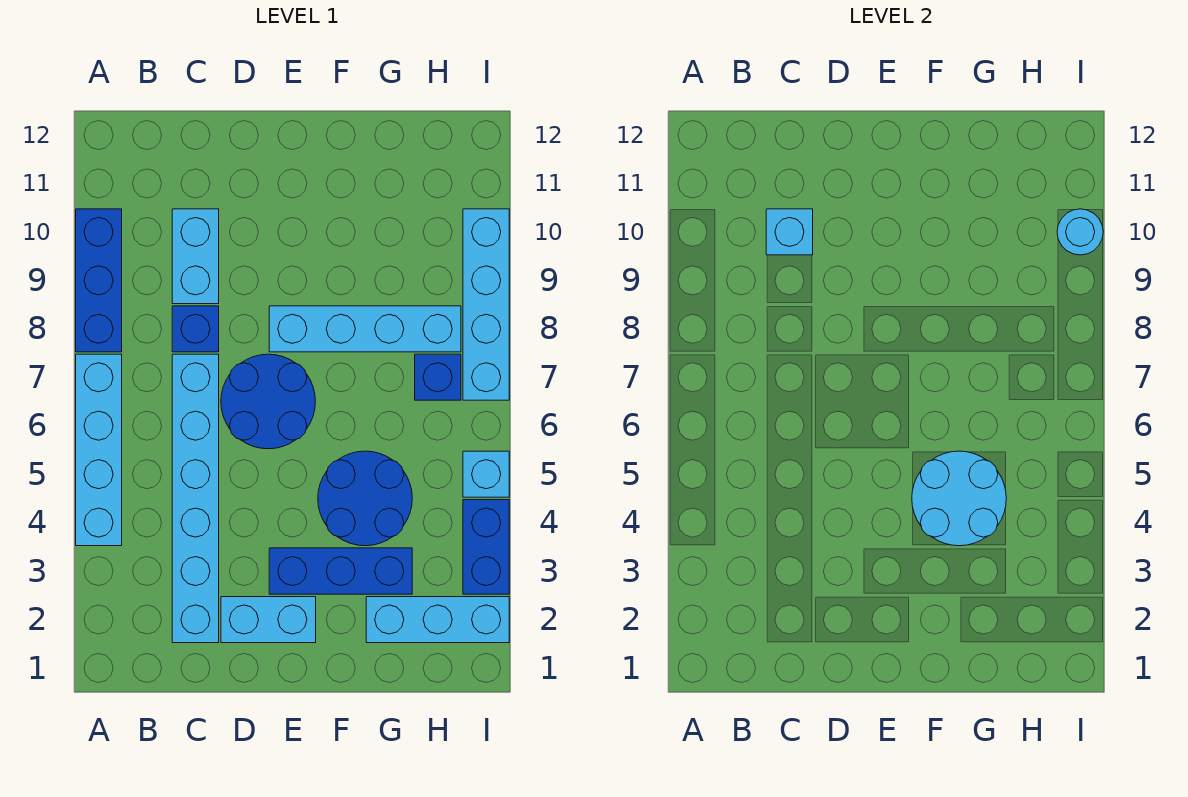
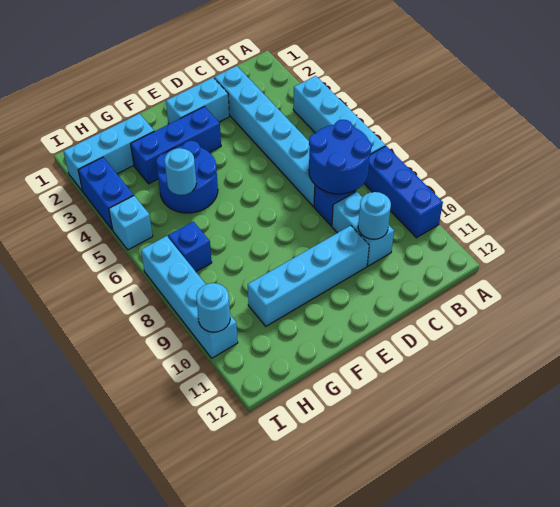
cyan 1x1 brick [766,209,813,255] -> cyan 1x1 round brick [358,192,391,239]
blue 2x2 round brick [221,354,315,449] -> blue 2x2 round brick moved to [309,120,372,194]
cyan 1x4 brick [269,306,461,352] -> cyan 1x4 brick moved to [248,226,369,326]
cyan 2x2 round brick [912,451,1006,546] -> cyan 1x1 round brick [164,148,197,195]

